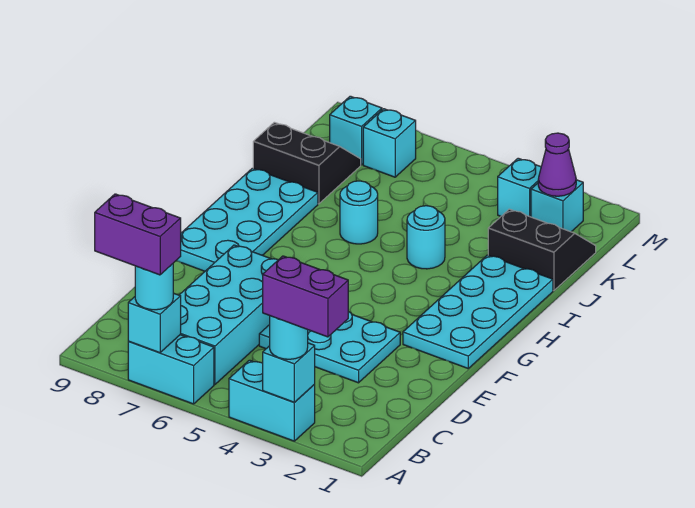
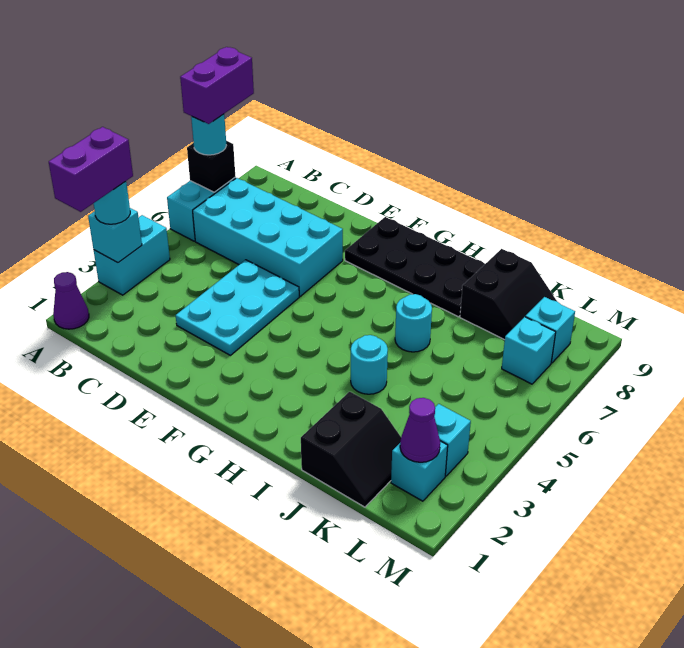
none -> purple 1x1 cone [53,272,89,329]
cyan 1x1 brick [128,293,181,353] -> black 1x1 brick [187,141,235,192]
cyan 2x4 plate [403,255,553,368] -> none
cyan 2x4 plate [176,168,318,271] -> black 2x4 plate [345,217,485,317]

